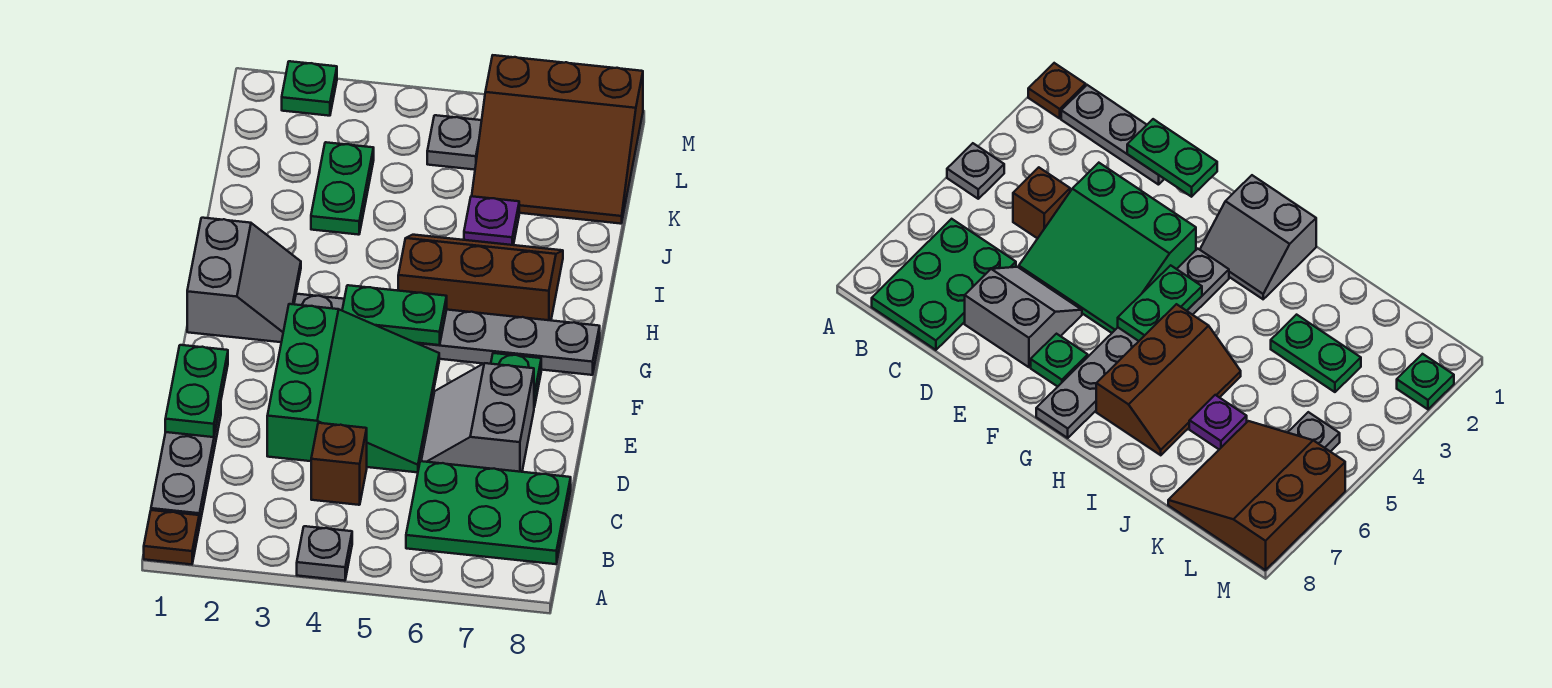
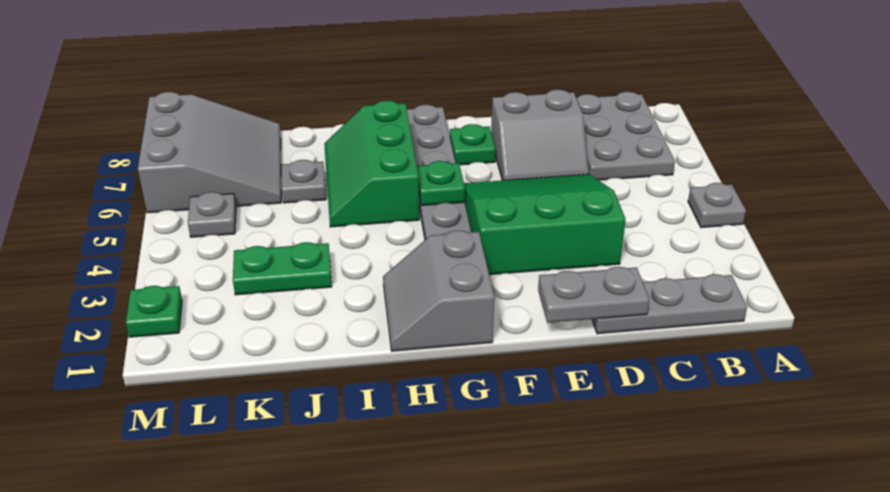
brown 1x1 plate [144,510,199,564] -> none
green 2x3 plate [406,461,571,564] -> grey 2x3 plate [577,92,675,180]
brown 1x1 brick [311,423,367,505] -> none
green 1x2 plate [165,345,228,437] -> grey 1x2 plate [538,267,649,323]
grey 2x2 slope [187,218,301,342] -> grey 2x2 slope turned to [383,231,494,351]
green 1x2 plate [342,285,447,345] -> green 1x1 plate [417,161,465,206]
brown 2x3 slope [398,235,563,320] -> green 2x3 slope [324,101,419,227]
purple 1x1 plate [464,196,519,245] -> grey 1x1 plate [282,160,326,203]
brown 3x3 slope [472,55,643,224] -> grey 3x3 slope [138,92,281,213]

